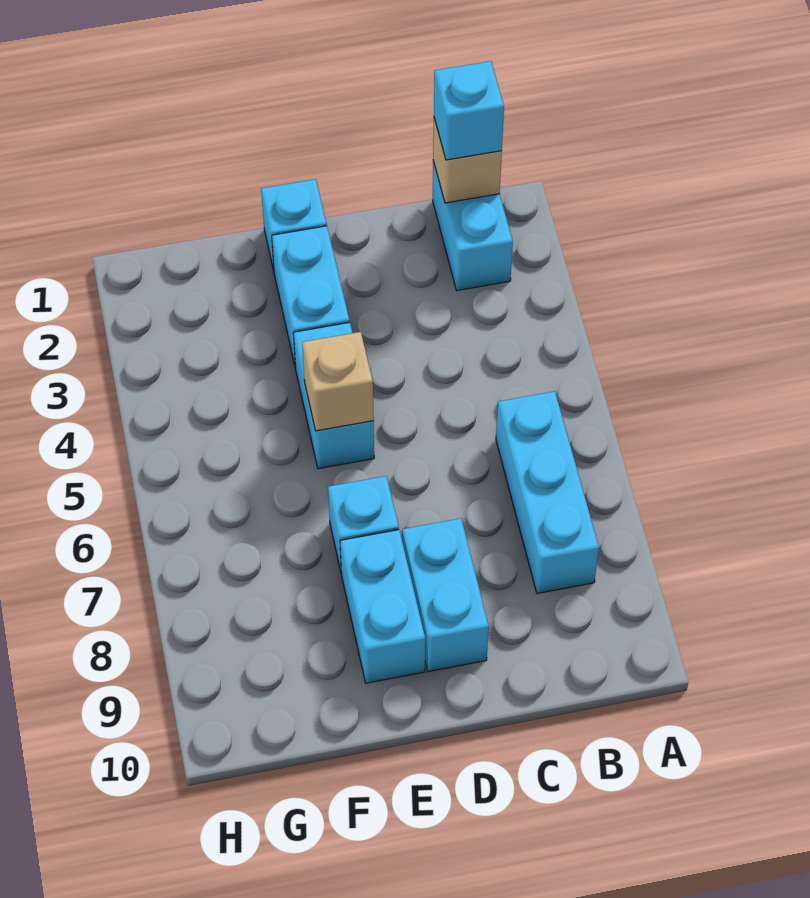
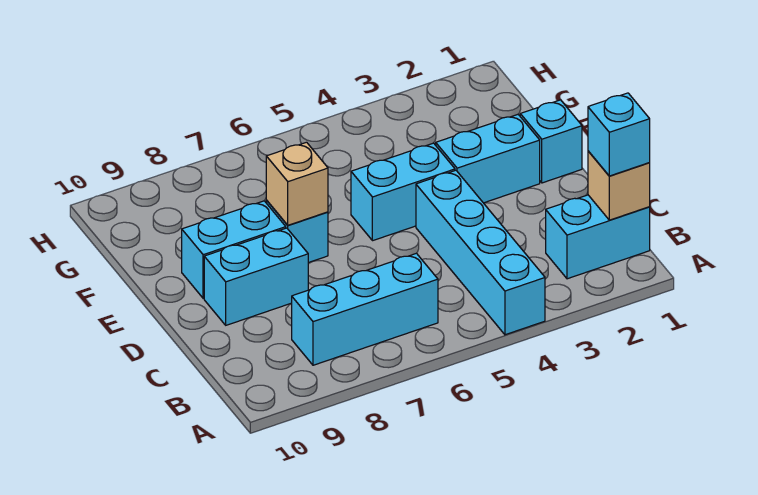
none -> cyan 1x4 brick [416,170,545,335]
tan 1x1 brick [302,332,374,431] -> tan 1x1 brick moved to [266,142,328,225]

